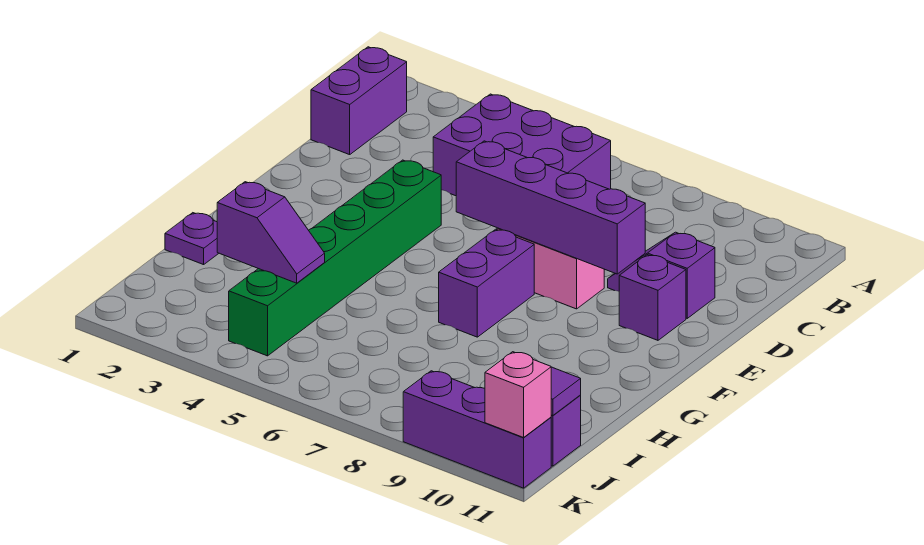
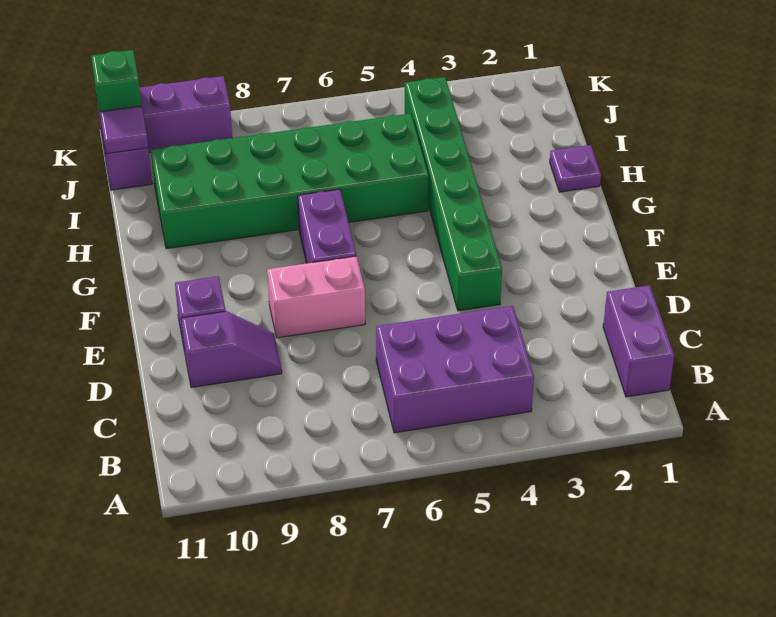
purple 1x4 brick [456,141,645,274] -> none
none -> green 2x6 brick [151,113,429,249]
purple 1x2 slope [217,182,325,283] -> none
pink 1x1 brick [485,352,552,438] -> green 1x1 brick [91,50,141,114]

